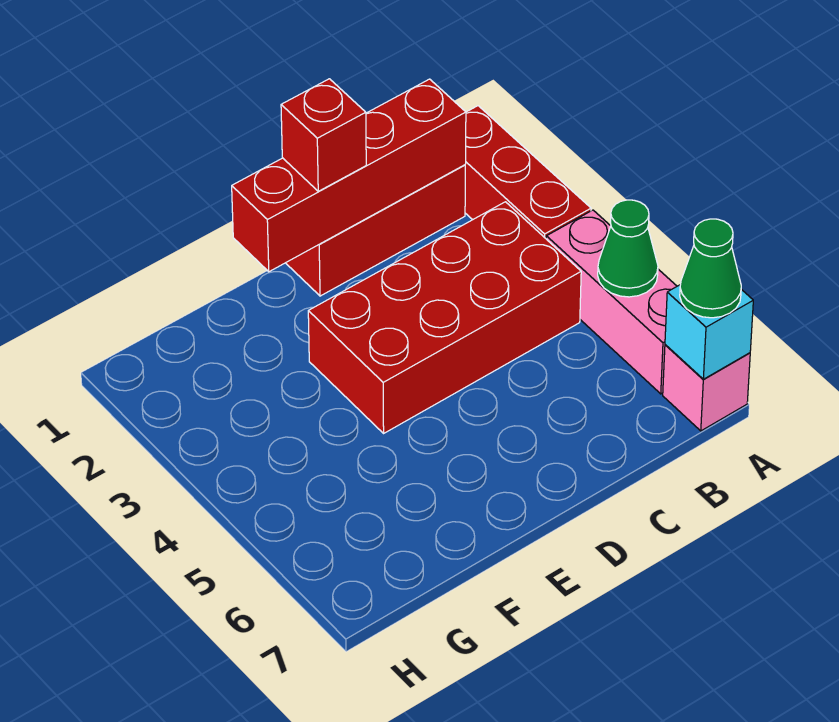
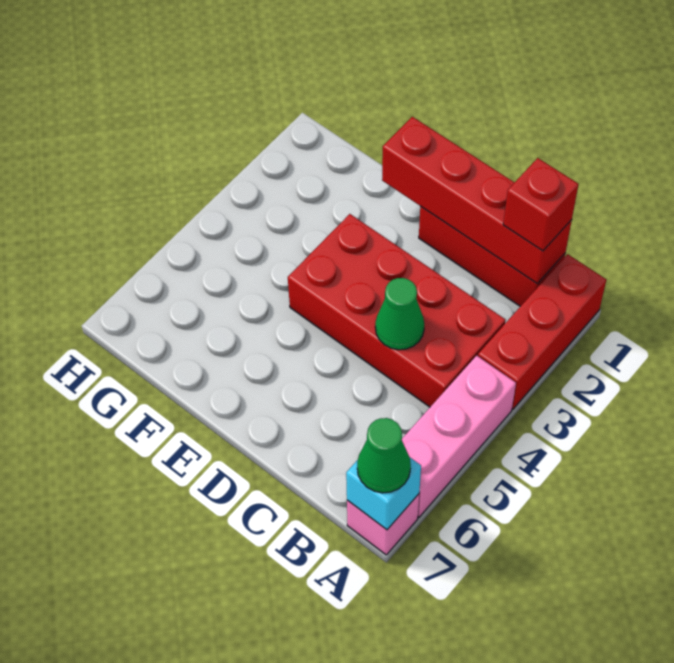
green 1x1 cone [598,200,658,297] -> green 1x1 cone moved to [375,278,424,350]
red 1x1 brick [281,79,366,191] -> red 1x1 brick moved to [503,158,579,251]

